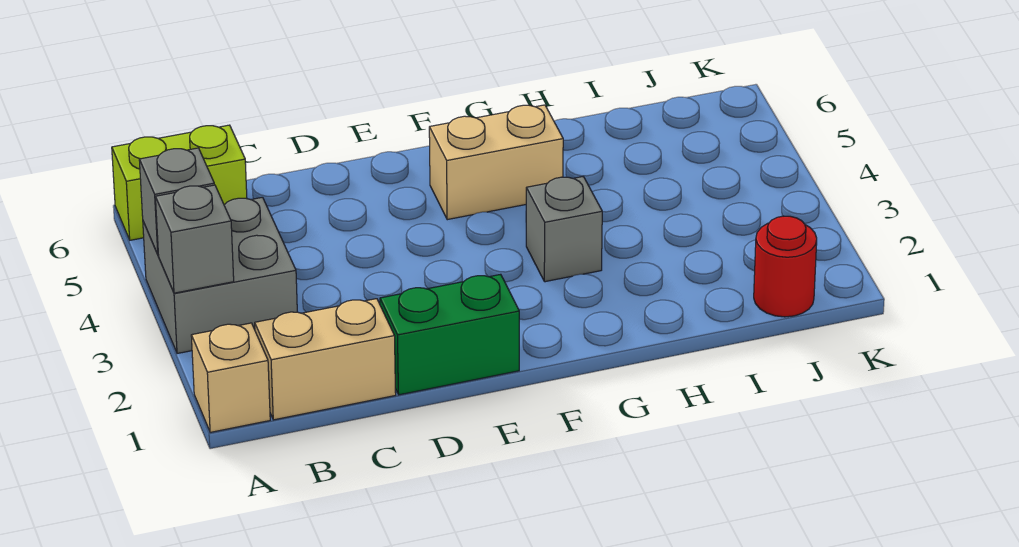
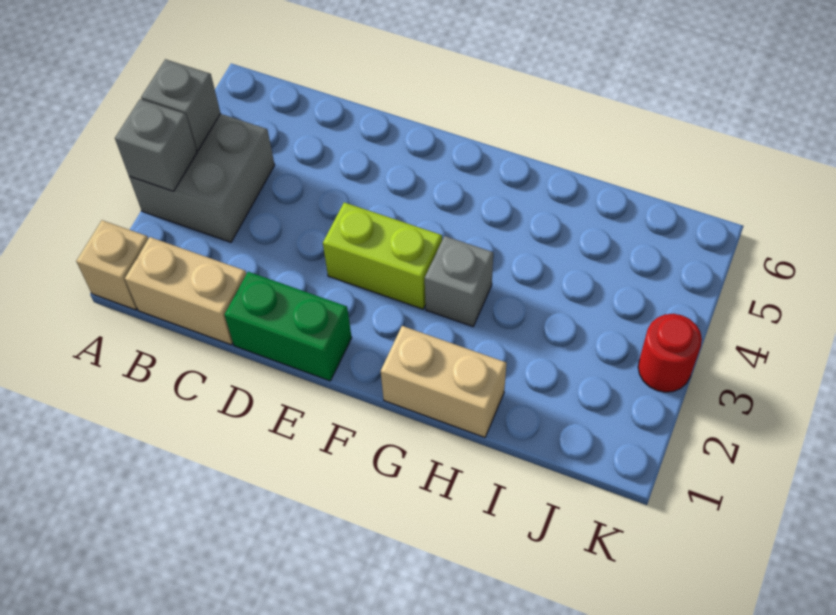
lime 1x2 brick [112,125,247,240] -> lime 1x2 brick moved to [323,202,442,309]
tan 1x2 brick [429,105,563,220] -> tan 1x2 brick moved to [381,326,506,437]
red 1x1 round brick [754,216,817,317] -> red 1x1 round brick moved to [638,314,702,392]

